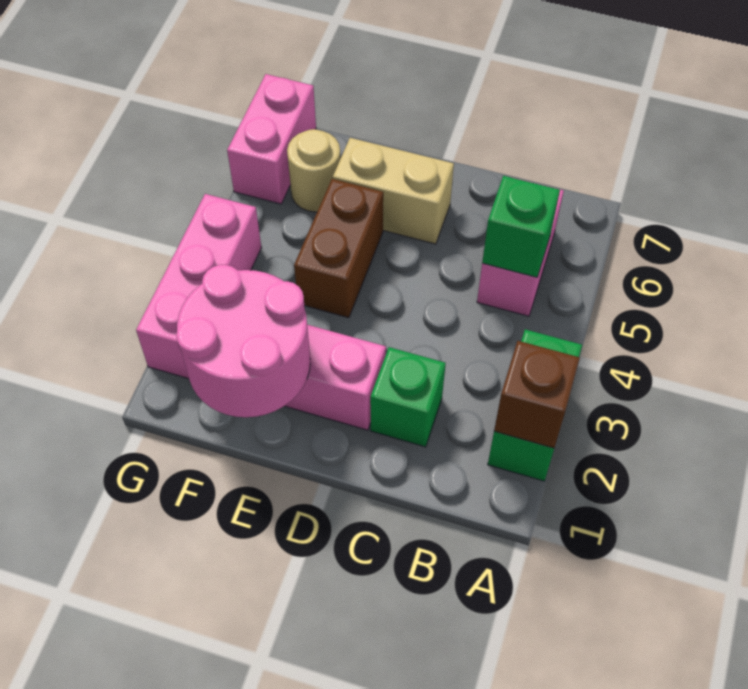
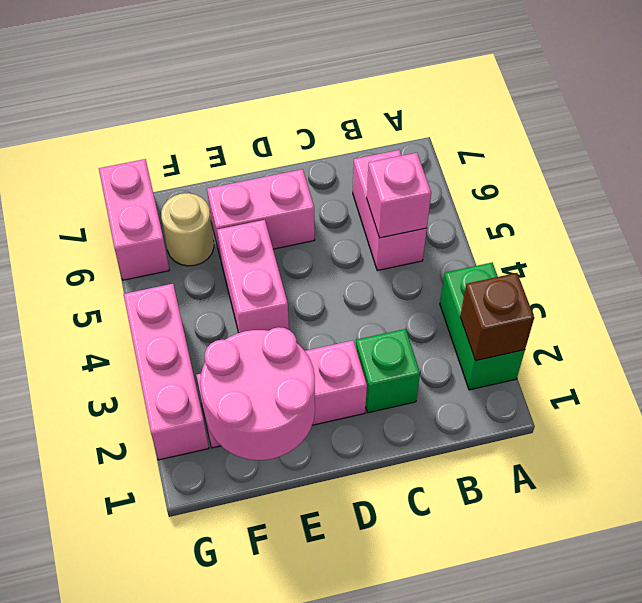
green 1x1 brick [482,176,560,277] -> pink 1x1 brick [367,153,431,238]
tan 1x2 brick [333,138,454,244] -> pink 1x2 brick [207,169,315,258]
brown 1x2 brick [294,179,383,318] -> pink 1x2 brick [217,220,289,333]

